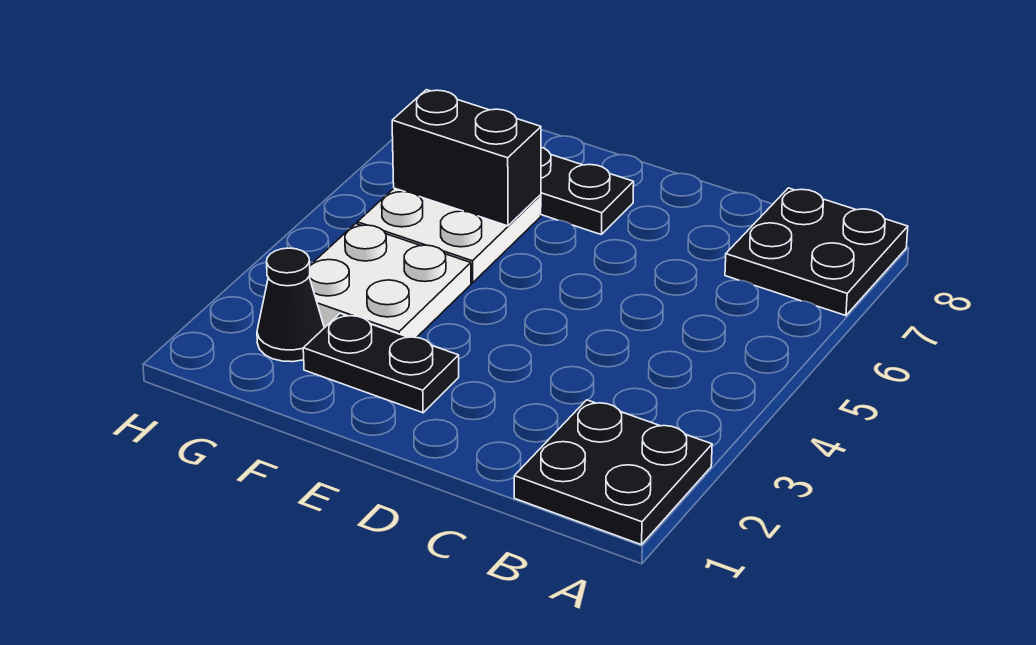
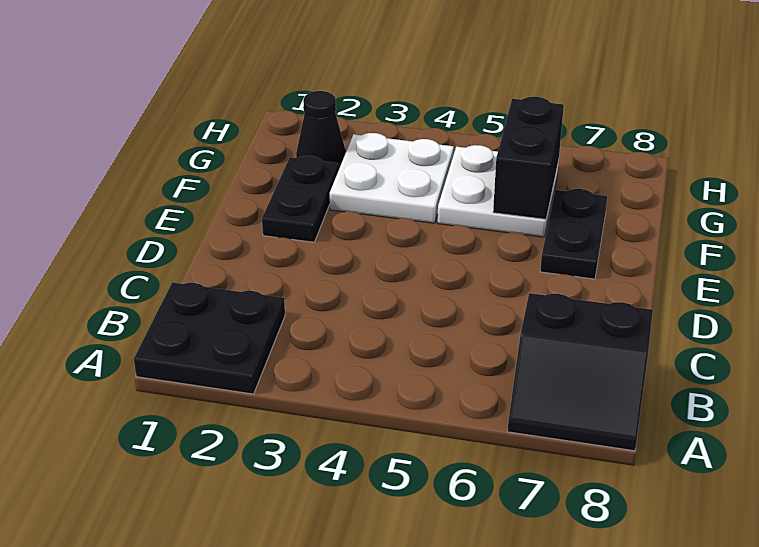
black 2x2 plate [725,188,908,316] -> black 2x2 slope [508,293,653,451]

